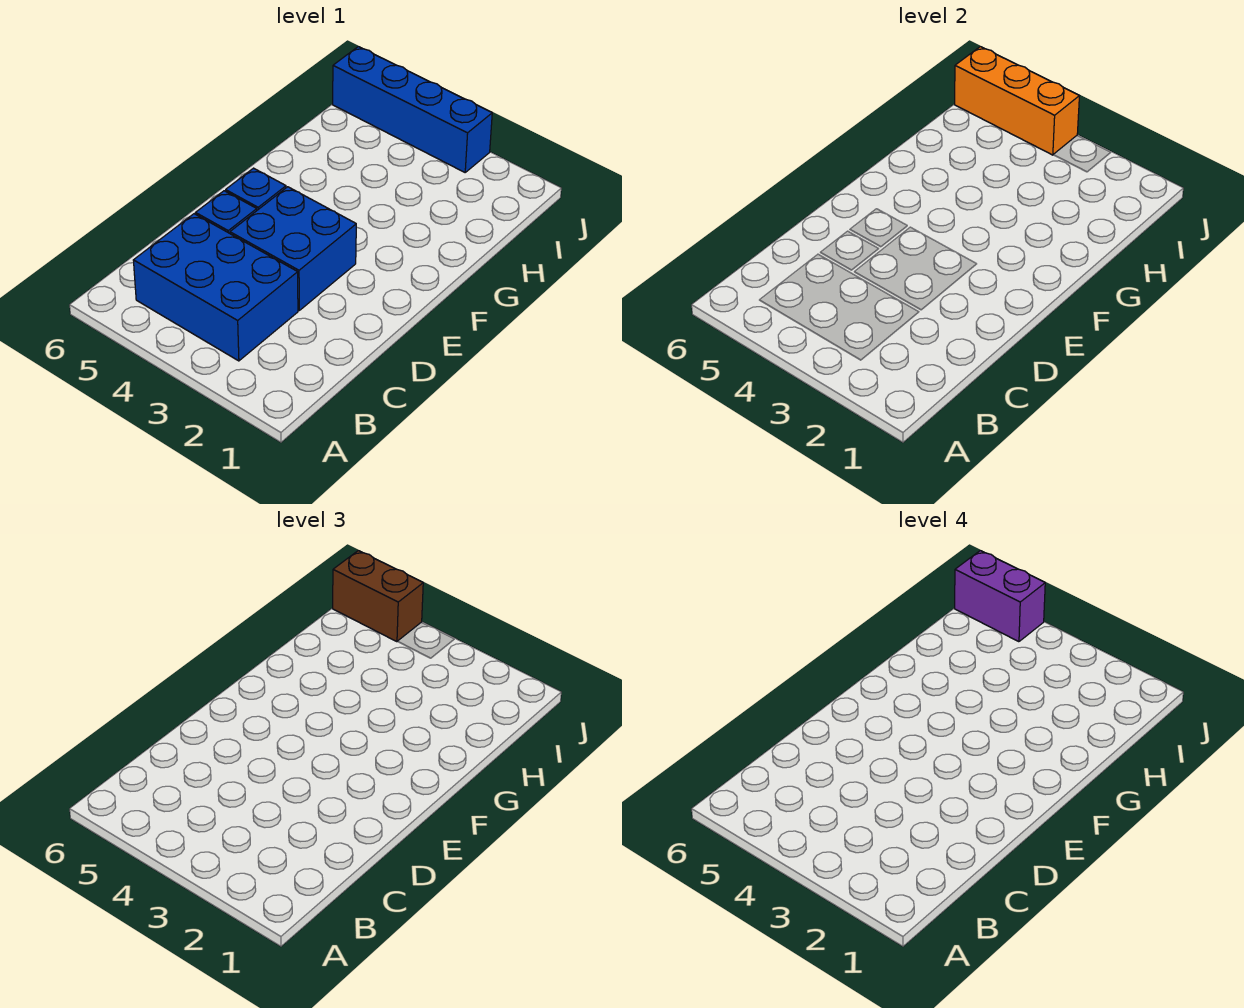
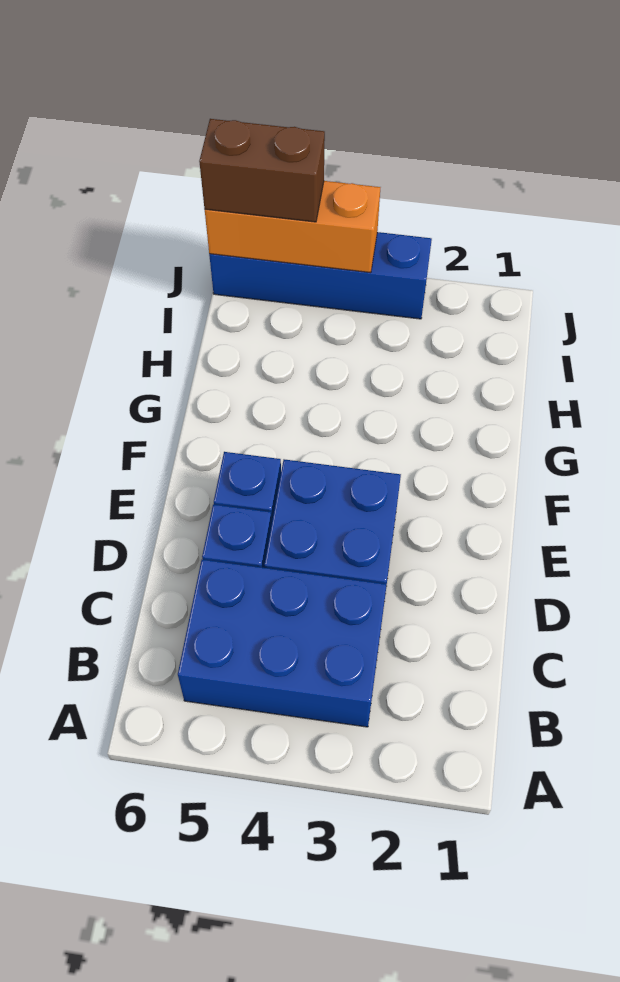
purple 1x2 brick [955,551,1045,642] -> none

